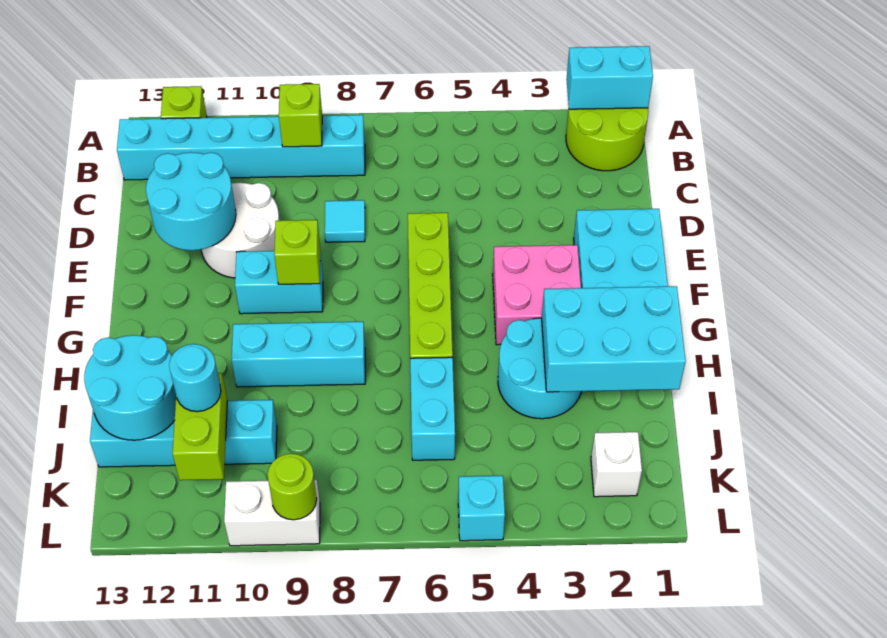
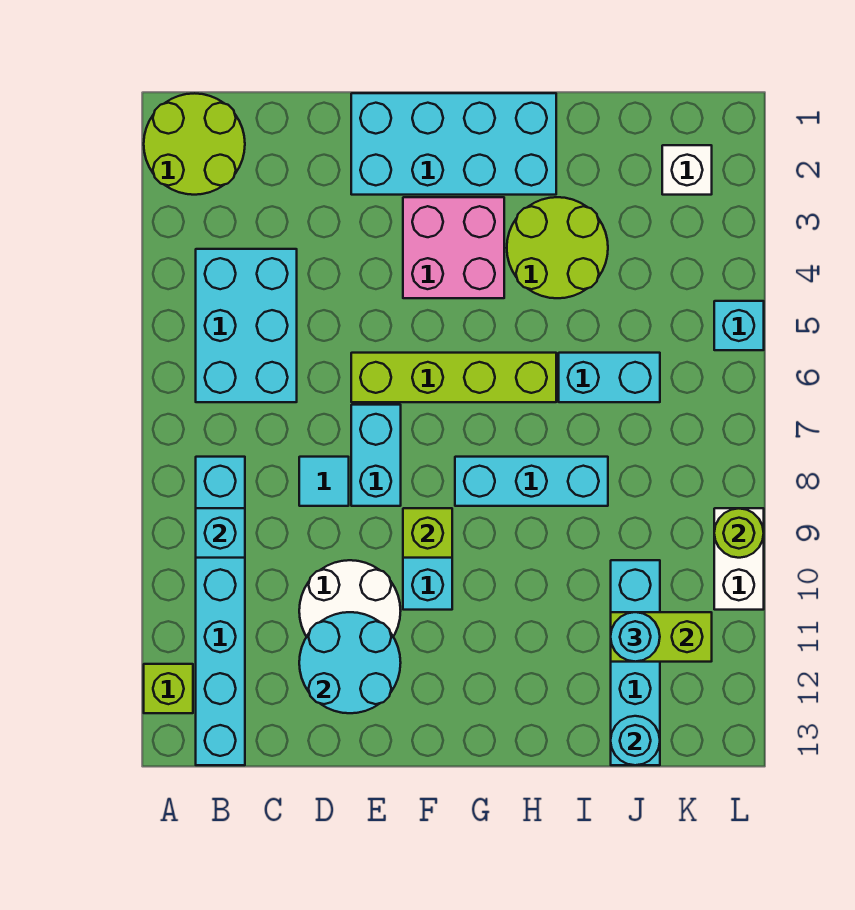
cyan 1x2 brick [566,46,653,109] -> cyan 1x2 brick moved to [351,405,401,506]
lime 1x1 brick [279,84,322,147] -> cyan 1x1 brick [196,508,245,558]
cyan 2x3 brick [542,286,686,392] -> cyan 2x3 brick moved to [196,249,297,402]
cyan 2x2 round brick [498,318,582,419] -> lime 2x2 round brick [507,197,608,298]
cyan 1x3 brick [232,322,365,387] -> cyan 1x3 brick turned to [455,457,608,506]
cyan 2x2 round brick [84,335,176,440] -> cyan 1x1 round brick [611,716,660,765]

